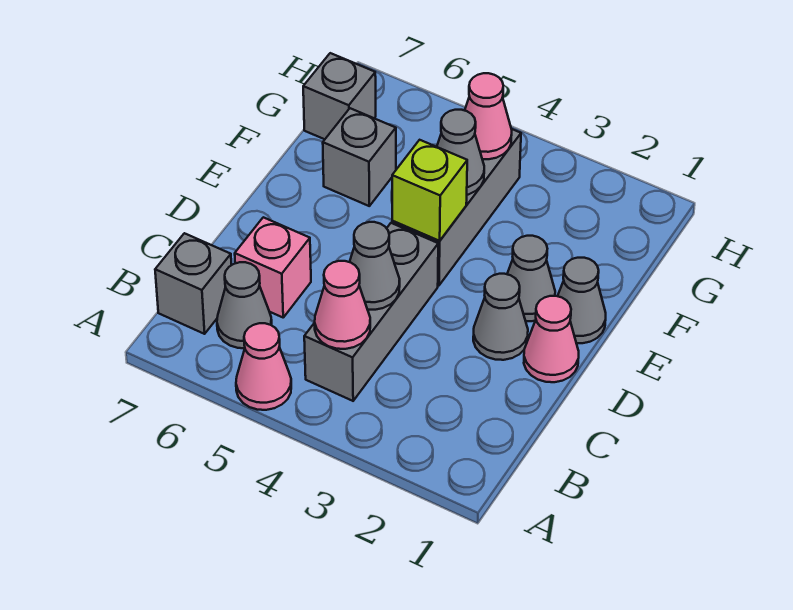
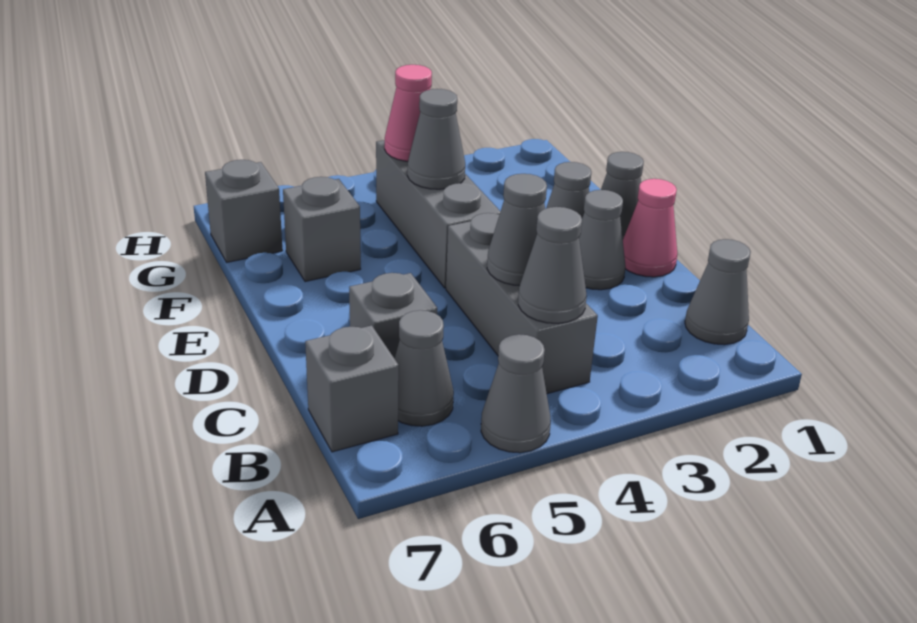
pink 1x1 cone [236,323,291,410] -> grey 1x1 cone [481,334,551,453]
none -> grey 1x1 cone [685,239,751,345]
pink 1x1 cone [315,261,370,349] -> grey 1x1 cone [518,207,587,323]
pink 1x1 brick [235,217,311,317] -> grey 1x1 brick [349,273,437,359]
lime 1x1 brick [392,140,467,241] -> none

